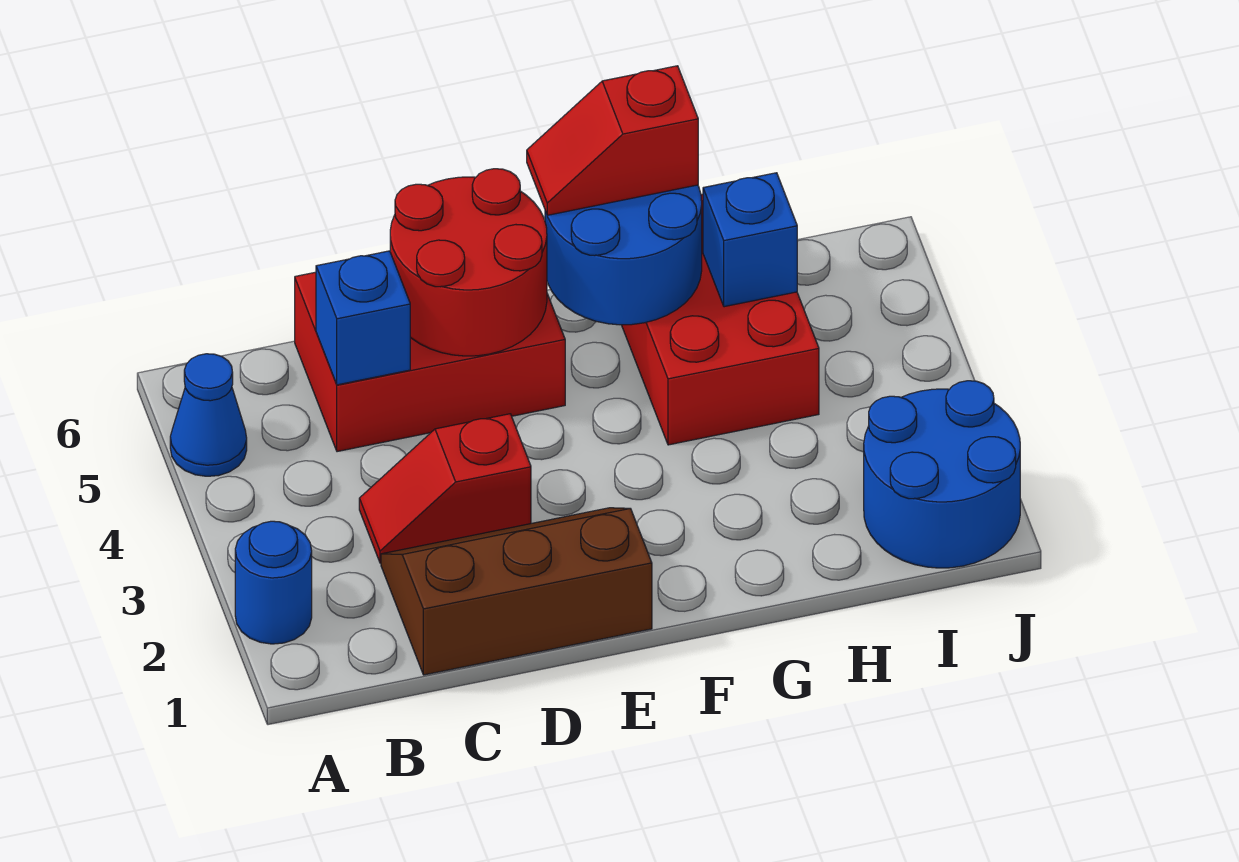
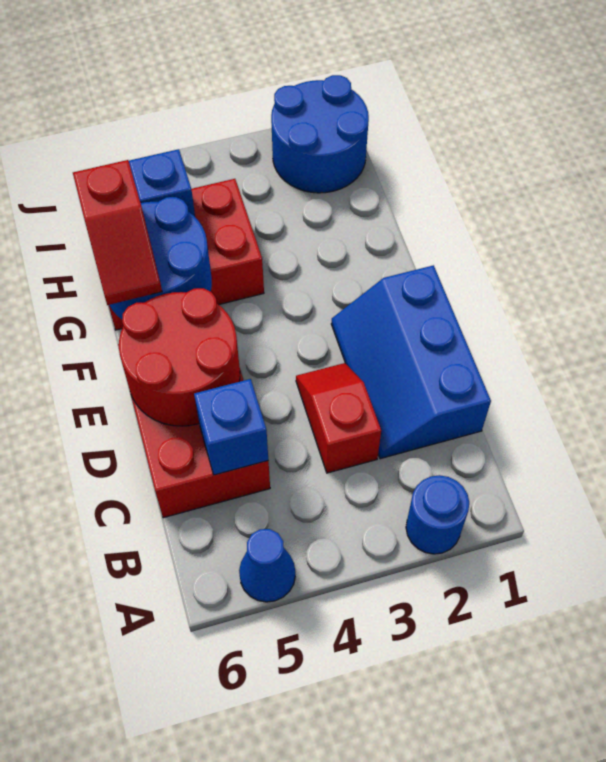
brown 2x3 slope [381,508,652,675] -> blue 2x3 slope [331,265,491,459]
red 1x2 slope [359,414,531,563] -> red 1x2 slope turned to [296,363,381,473]

